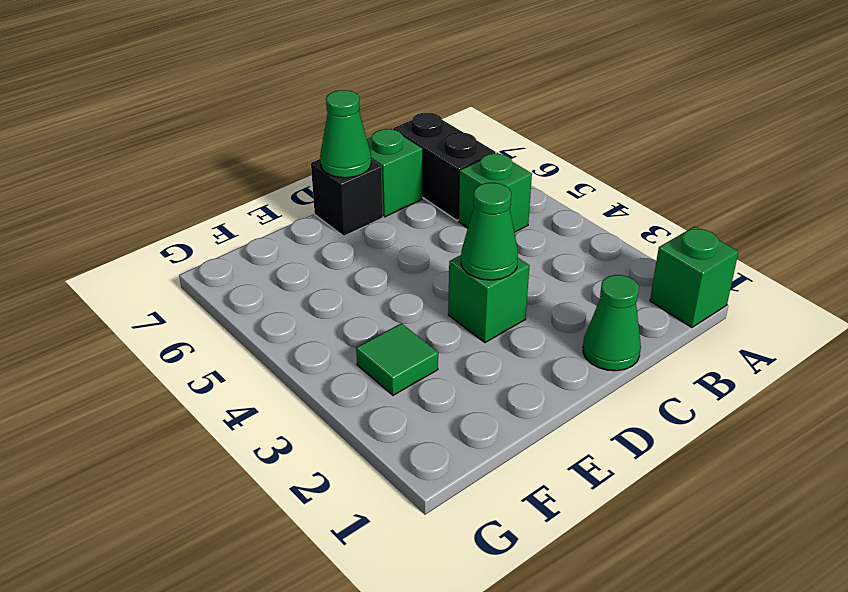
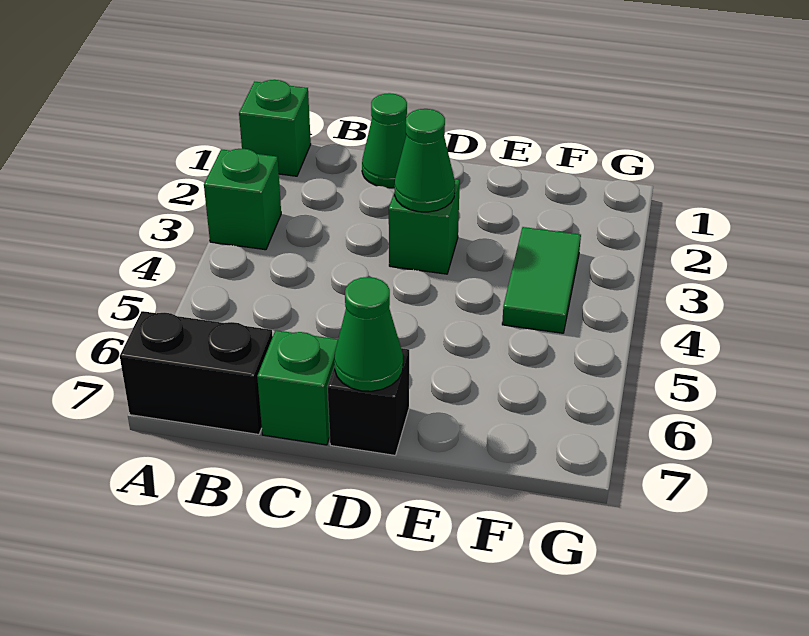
green 1x1 brick [459,153,532,233] -> green 1x1 brick moved to [204,149,281,250]
black 1x2 brick [393,113,496,221] -> black 1x2 brick turned to [120,311,273,435]
green 1x1 tile [356,323,438,395] -> green 1x2 tile [502,227,581,333]

